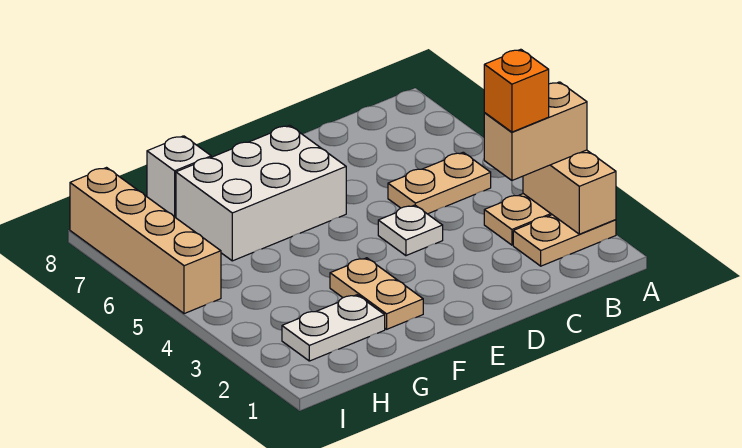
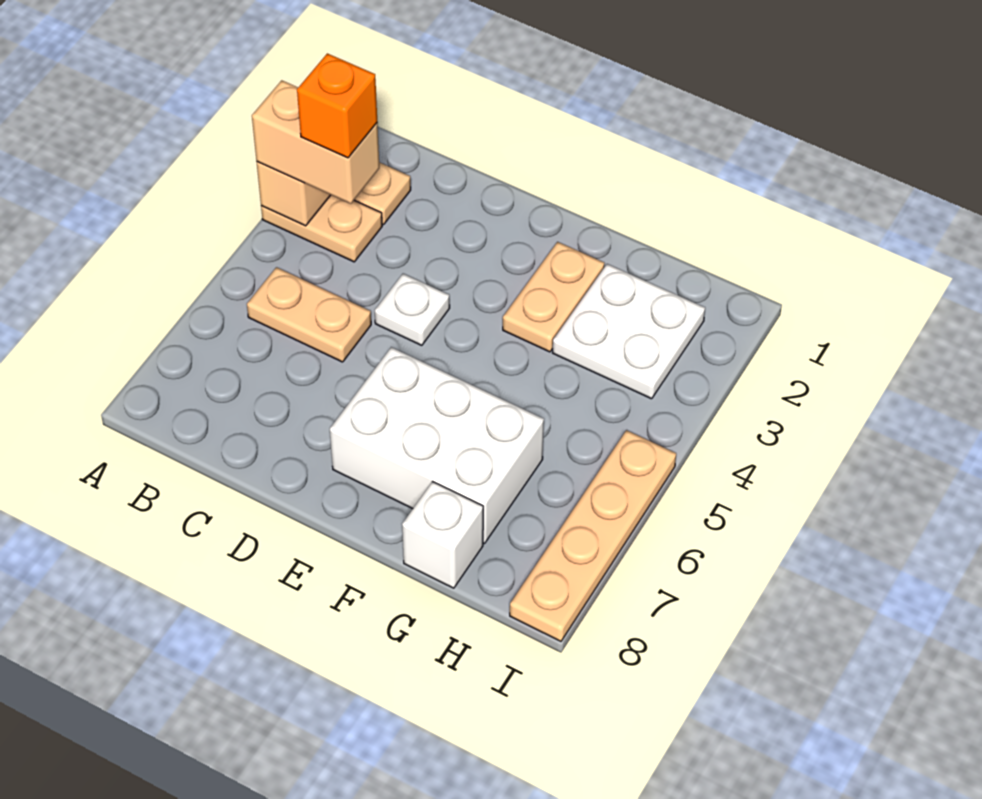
white 1x2 plate [282,295,385,361] -> white 2x2 plate [553,264,705,399]
tan 1x4 brick [70,168,221,314] -> tan 1x4 plate [510,430,676,641]

